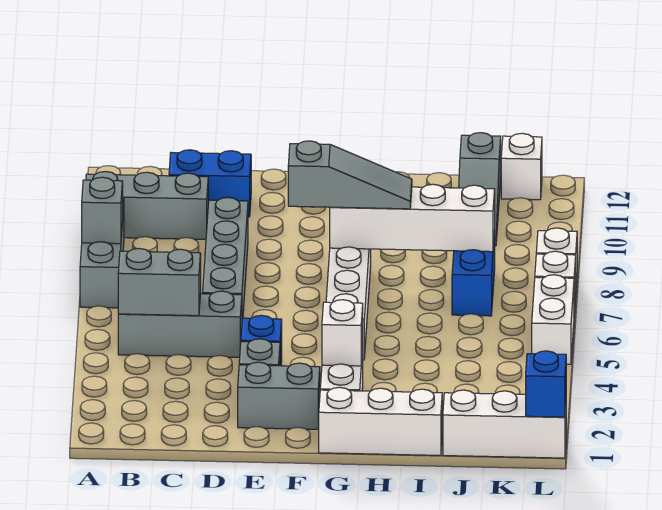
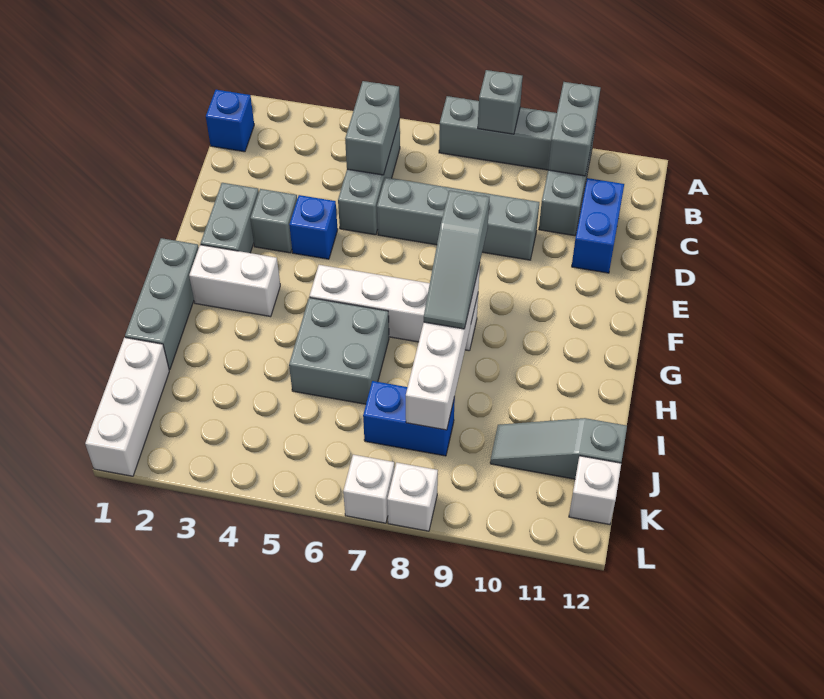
none -> grey 1x2 brick [548,82,601,176]
white 1x3 brick [319,387,442,455] -> grey 1x3 brick [125,238,199,370]
white 1x1 brick [322,300,363,366] -> none
none -> grey 2x2 brick [289,298,389,404]
blue 1x1 brick [526,351,566,417] -> blue 1x1 brick moved to [206,90,254,152]
white 1x2 brick [532,275,574,364] -> none

